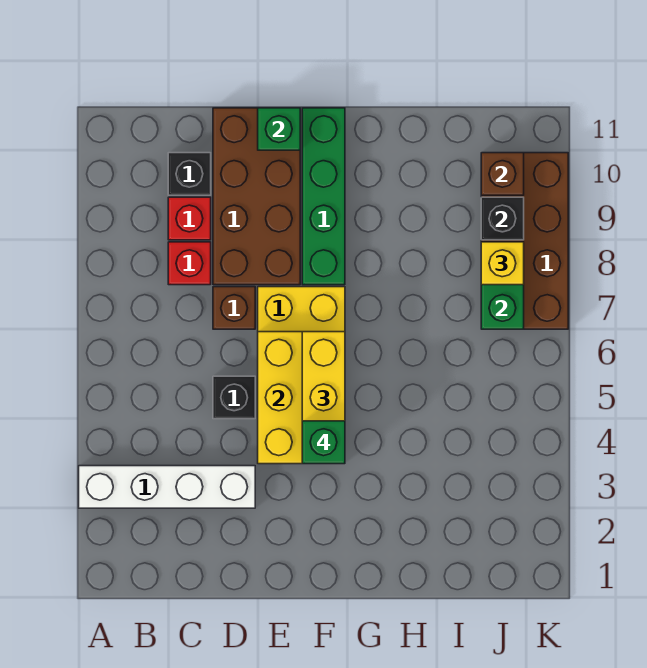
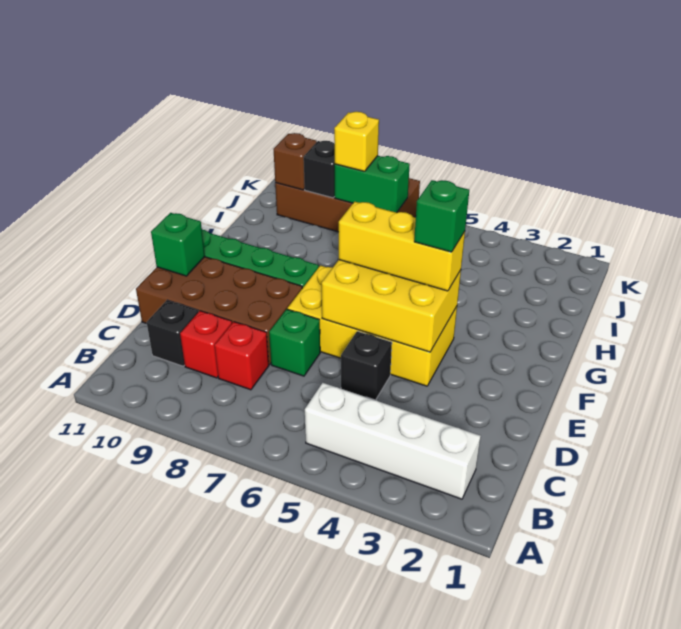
white 1x4 brick [79,466,255,508] -> white 1x4 brick turned to [305,383,481,499]
brown 1x1 brick [213,287,255,329] -> green 1x1 brick [269,309,320,376]

